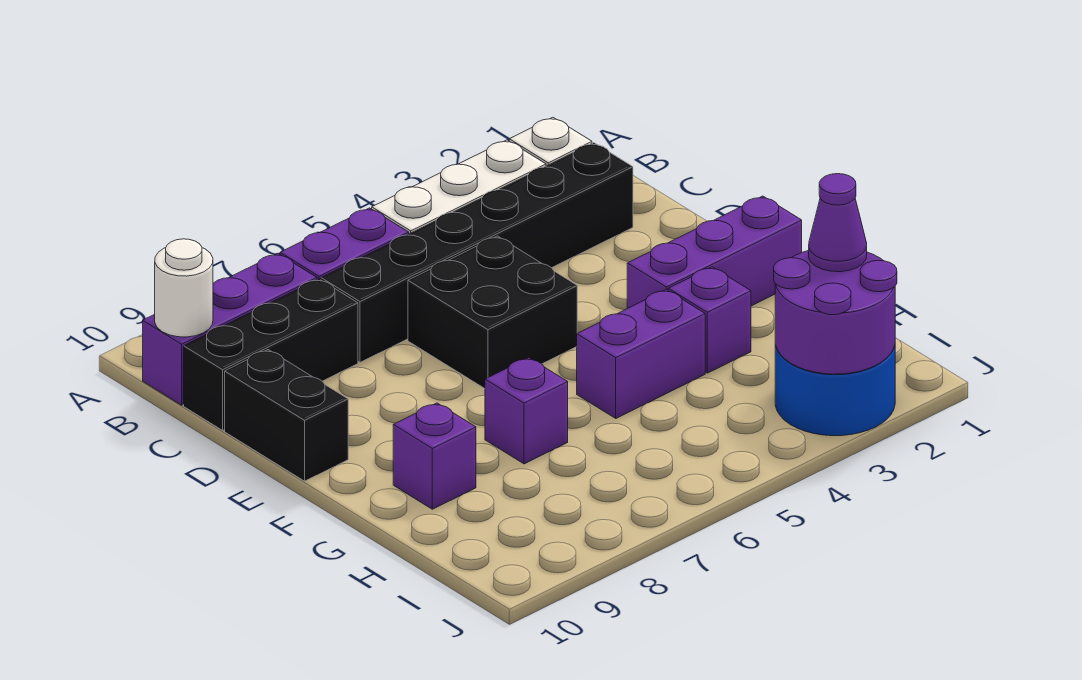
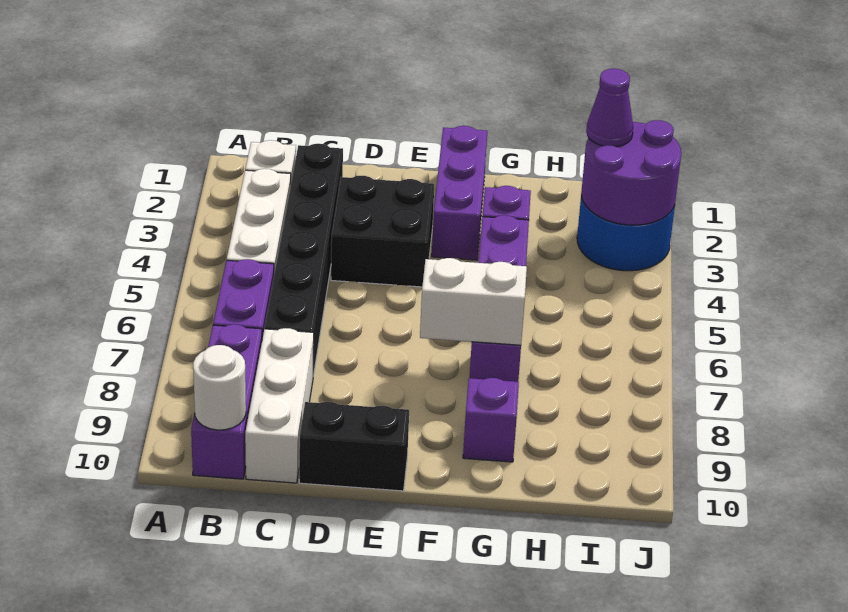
black 1x3 brick [184,279,358,430] -> white 1x3 brick [245,328,314,483]
black 2x2 brick [408,236,577,389] -> black 2x2 brick moved to [331,176,434,287]
none -> white 1x2 brick [420,258,527,345]

